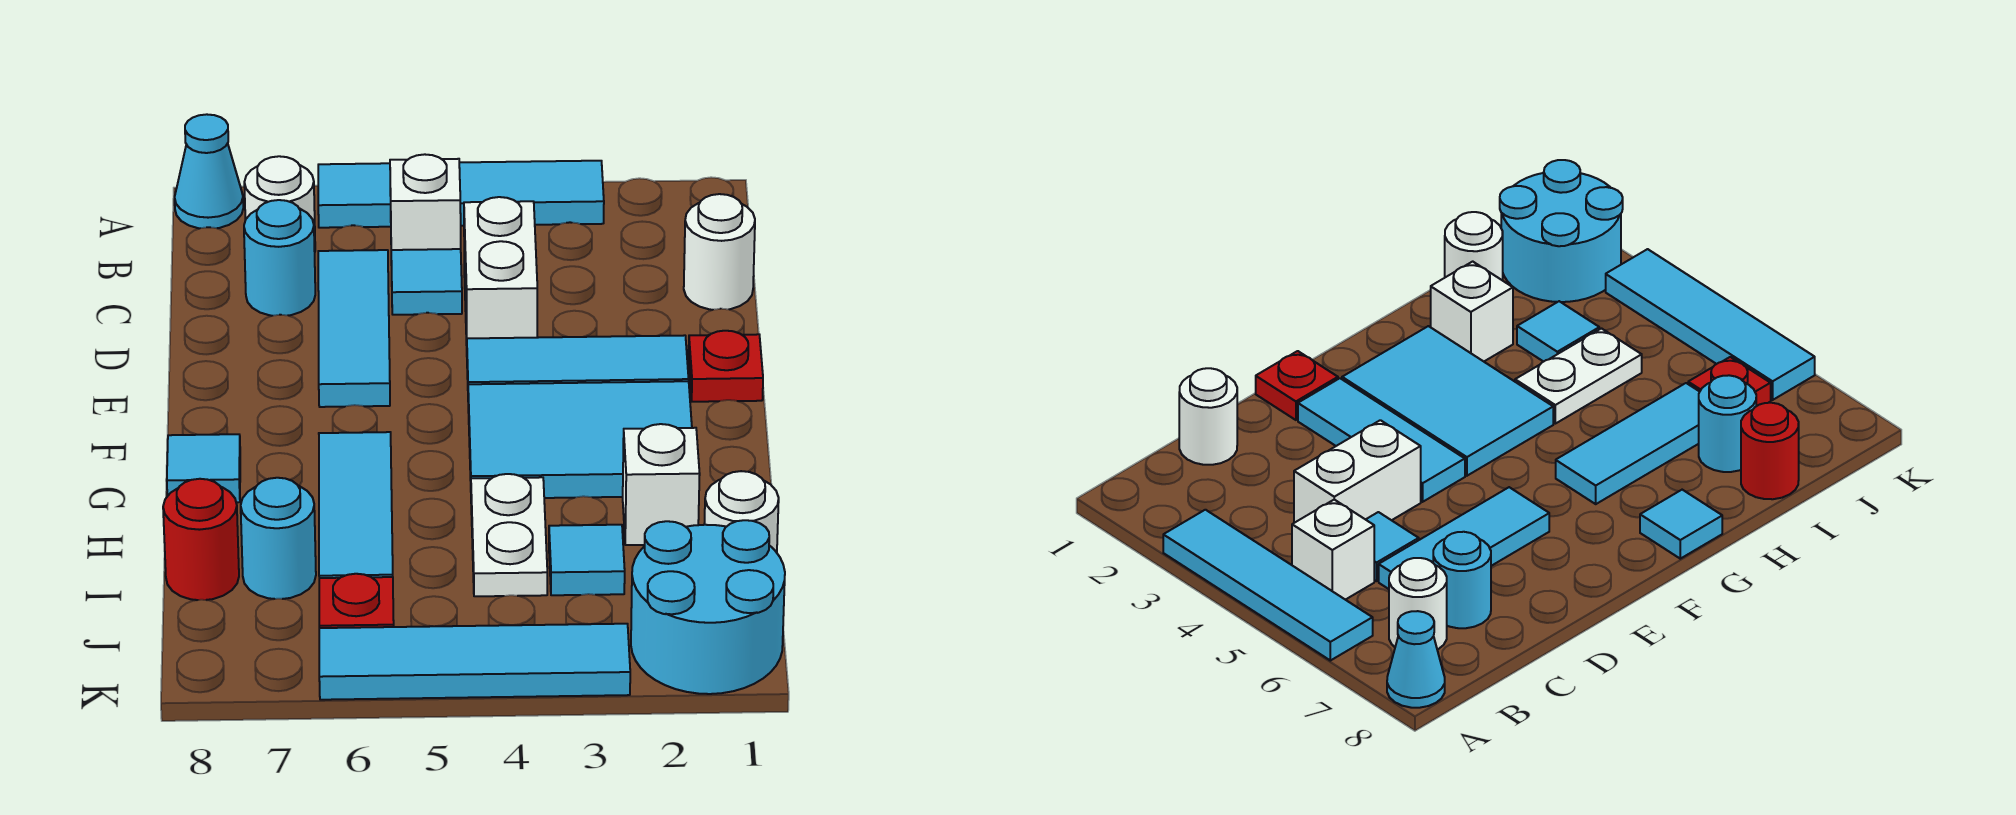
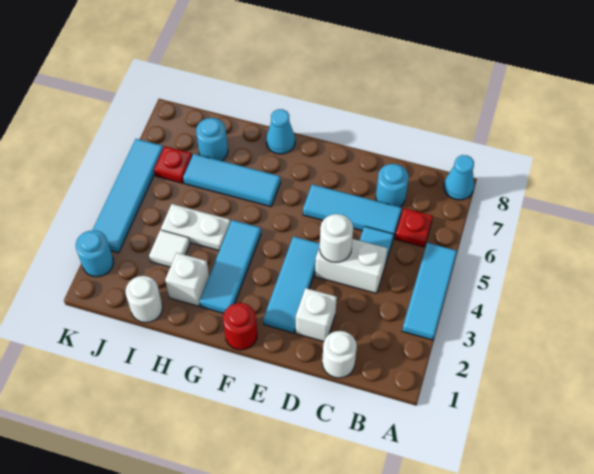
cyan 1x4 tile [318,161,604,228] -> cyan 1x3 tile [402,243,457,340]
white 1x1 brick [390,154,461,265] -> white 1x1 brick moved to [296,288,337,341]
white 1x1 round brick [244,156,315,251] -> white 1x1 round brick moved to [320,214,353,262]
red 1x1 plate [689,331,763,402] -> red 1x1 plate moved to [395,208,433,247]
cyan 2x3 tile [468,381,692,498] -> cyan 1x3 tile [200,220,261,313]
cyan 1x1 tile [167,434,240,502] -> cyan 1x1 cone [266,109,295,154]
cyan 1x1 tile [549,525,625,595] -> white 1x1 tile [149,230,190,267]
red 1x1 round brick [163,479,239,600] -> red 1x1 round brick moved to [223,303,257,350]
cyan 2x2 round brick [631,520,785,694] -> cyan 1x1 round brick [76,230,114,277]

